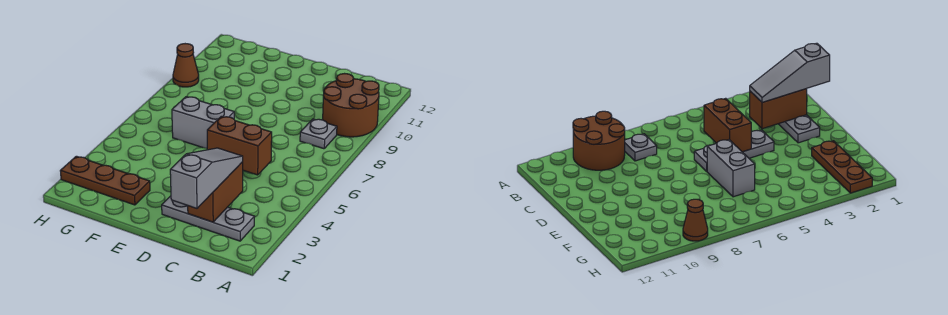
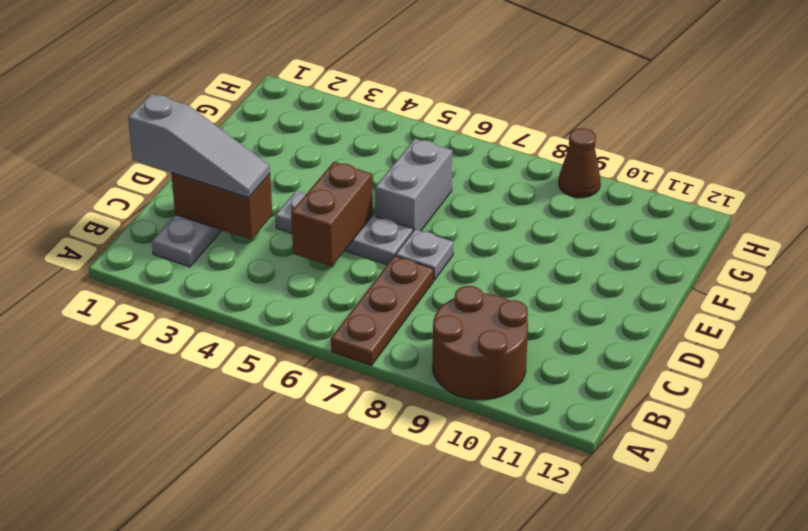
grey 1x1 plate [300,119,337,149] -> grey 1x1 plate moved to [395,229,454,280]
brown 1x3 plate [60,156,150,205] -> brown 1x3 plate moved to [331,256,434,366]

